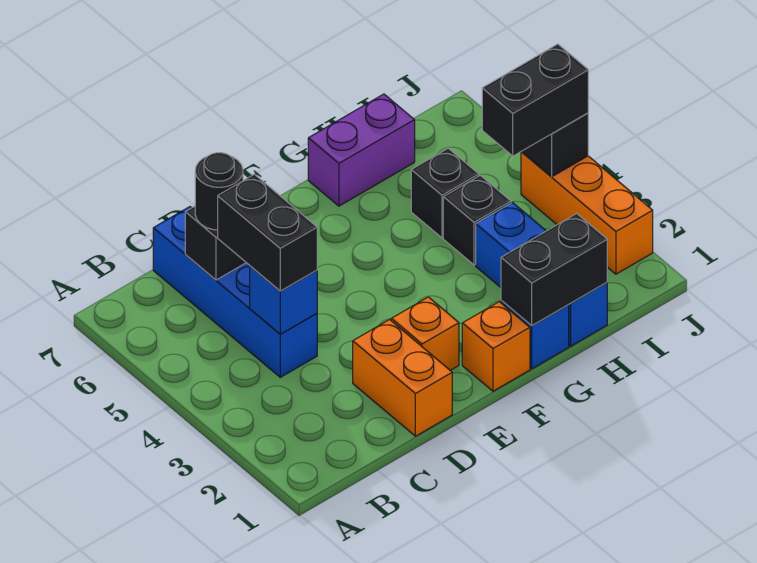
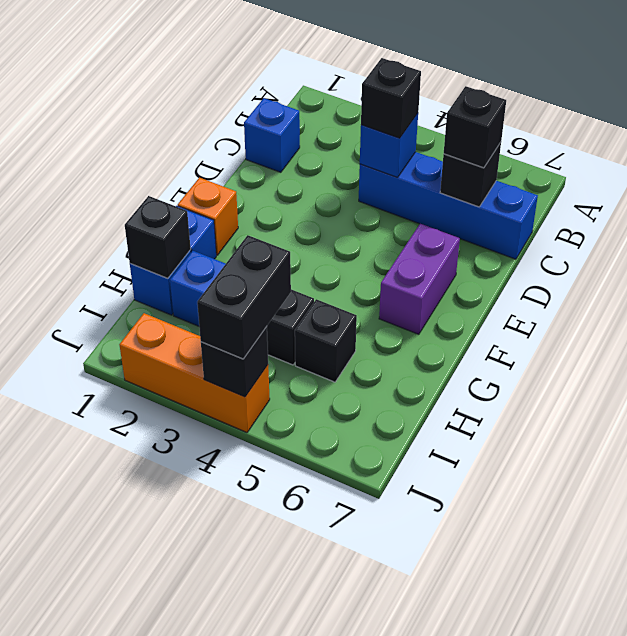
none -> blue 1x1 brick [244,98,300,172]
black 1x2 brick [218,174,317,291] -> black 1x1 brick [361,58,421,138]
black 1x1 round brick [195,153,243,230] -> black 1x1 brick [444,86,506,168]
orange 1x2 brick [353,320,452,436] -> none
orange 1x1 brick [391,297,459,370] -> none
black 1x2 brick [501,214,607,326] -> black 1x1 brick [125,196,191,278]
purple 1x2 brick [308,94,415,206] -> purple 1x2 brick moved to [379,224,460,334]

